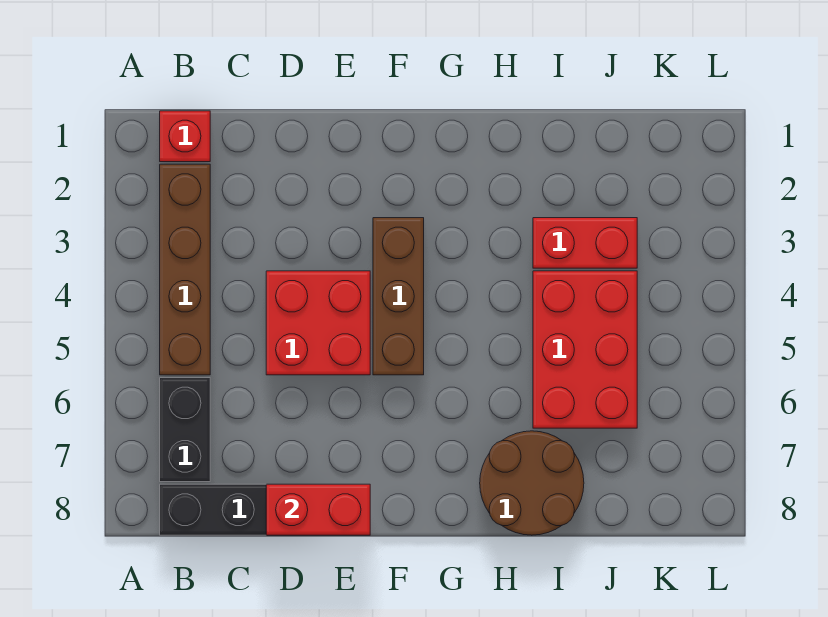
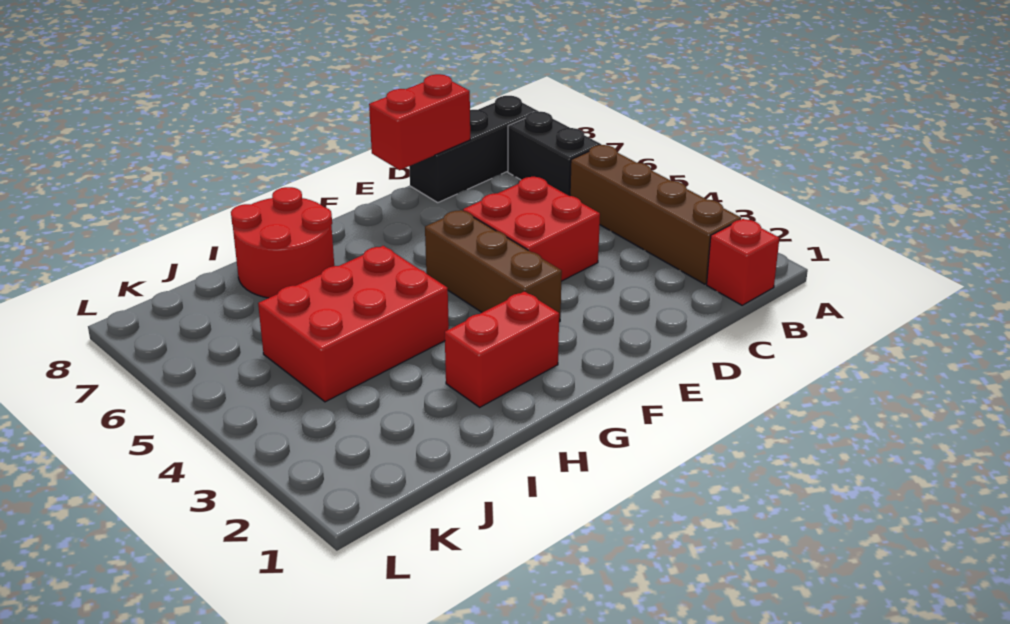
brown 2x2 round brick [480,431,584,535] -> red 2x2 round brick [231,187,334,298]
red 1x2 brick [533,218,637,268] -> red 1x2 brick moved to [445,291,559,407]
red 2x3 brick [533,271,637,428] -> red 2x3 brick turned to [258,246,449,402]

